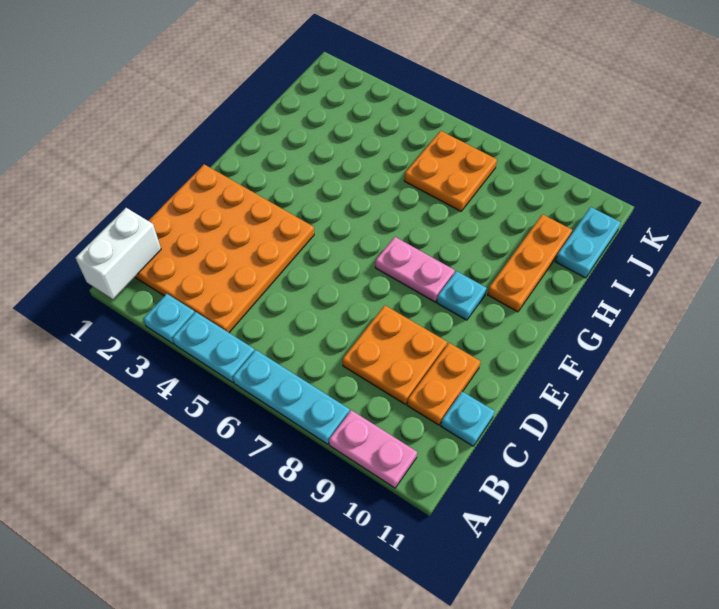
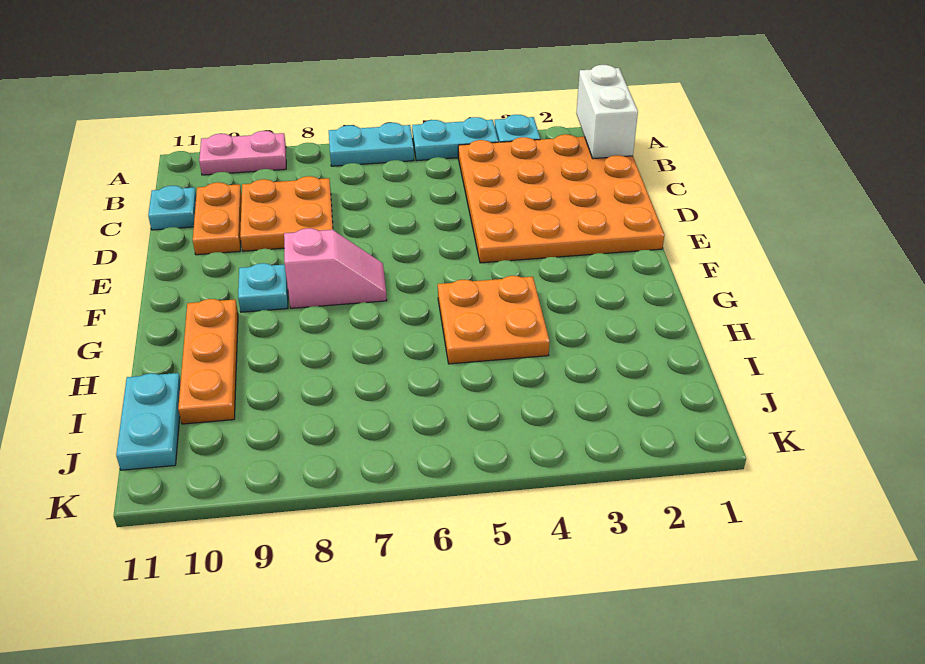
cyan 1x3 plate [233,350,350,444] -> cyan 1x2 plate [329,123,414,166]
pink 1x2 plate [375,237,455,302] -> pink 1x2 slope [284,228,387,308]
orange 2x2 plate [404,131,497,211] -> orange 2x2 plate moved to [438,276,550,364]

